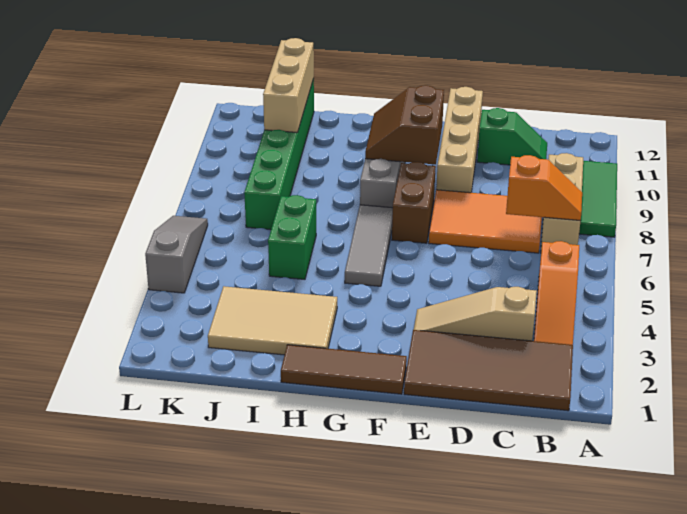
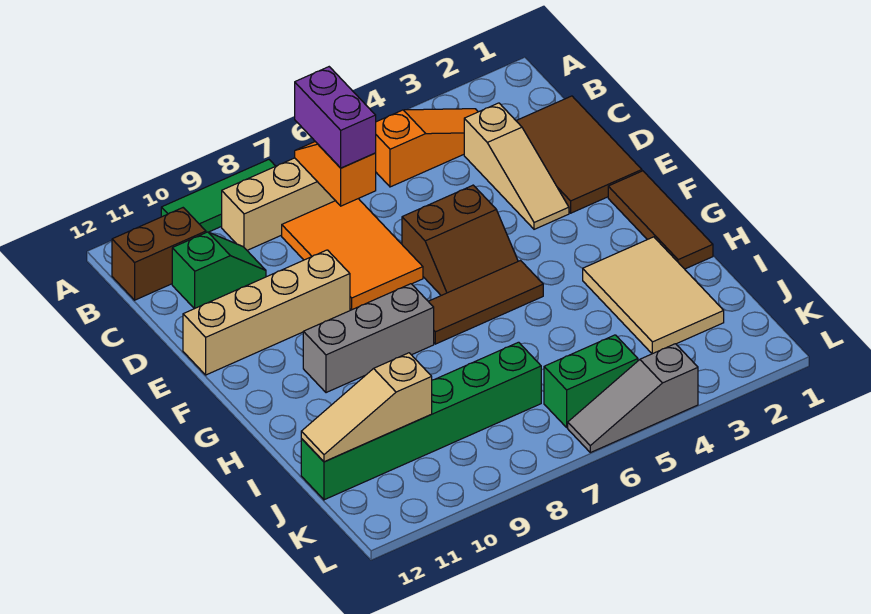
brown 2x4 tile [404,330,573,411] -> brown 2x3 tile [516,96,642,213]
none -> purple 1x2 brick [295,67,376,168]
green 1x2 slope [477,108,547,165] -> green 1x2 slope turned to [172,232,266,309]
brown 1x2 brick [392,162,436,243] -> brown 1x2 brick moved to [112,208,206,300]
brown 2x2 slope [365,85,444,164] -> brown 2x2 slope moved to [402,185,518,295]
grey 1x3 tile [345,205,393,286] -> brown 1x3 tile [428,261,543,344]
green 1x2 brick [268,195,316,279] -> green 1x2 brick moved to [544,335,638,427]
tan 1x3 brick [263,38,314,133] -> tan 1x3 slope [301,353,432,462]

